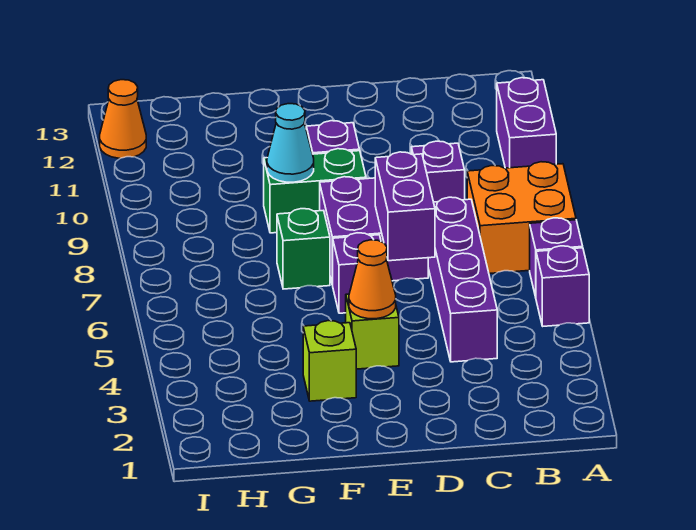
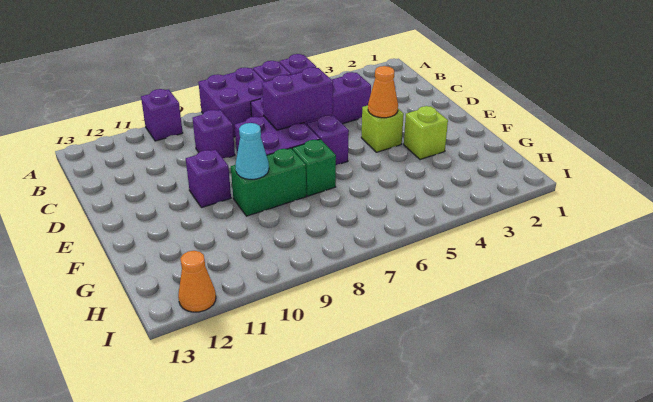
orange 2x2 brick [467,162,576,274] -> purple 2x2 brick [198,67,265,137]
purple 1x2 brick [497,78,556,168] -> purple 1x1 brick [141,89,183,141]
green 1x2 brick [264,149,366,233] -> green 1x2 brick turned to [231,148,306,216]

